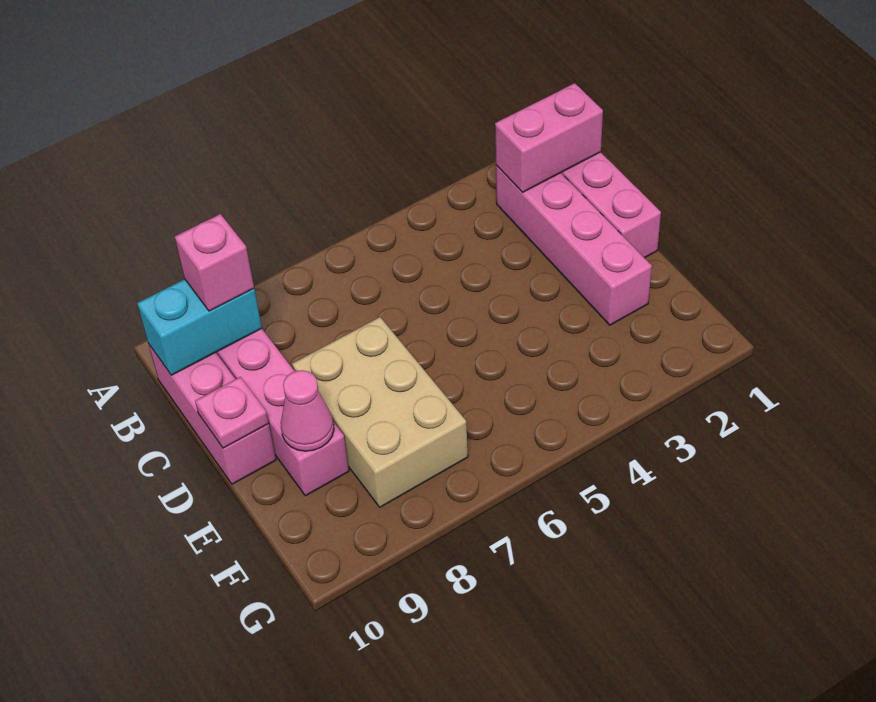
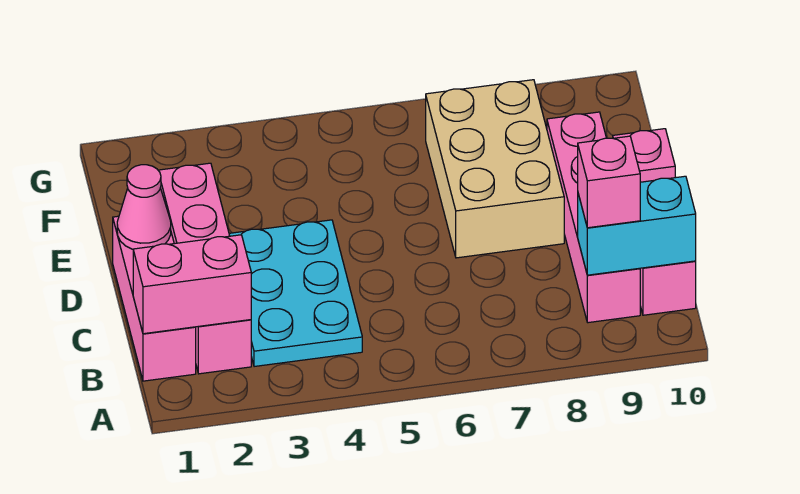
none -> cyan 2x3 plate [229,220,362,367]
pink 1x1 cone [281,370,334,451] -> pink 1x1 cone moved to [117,165,171,249]

